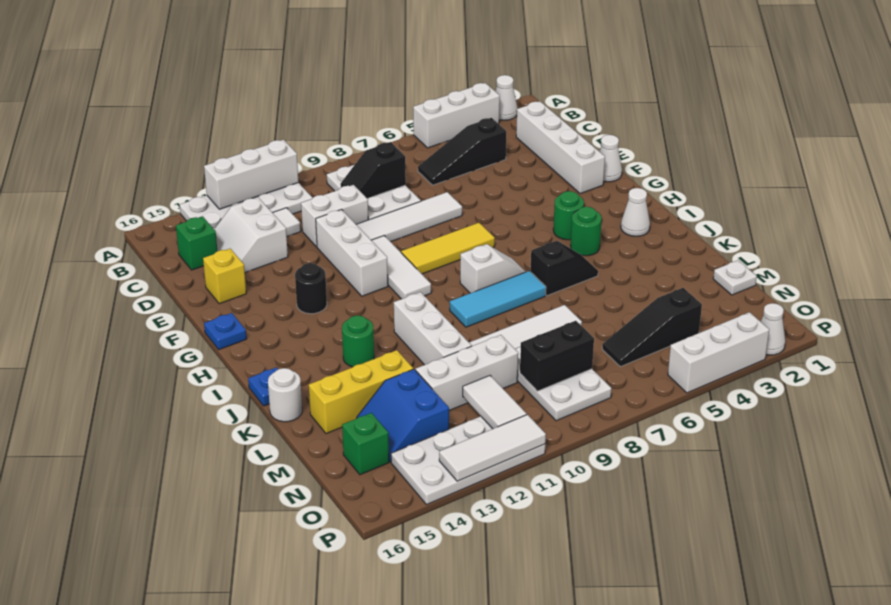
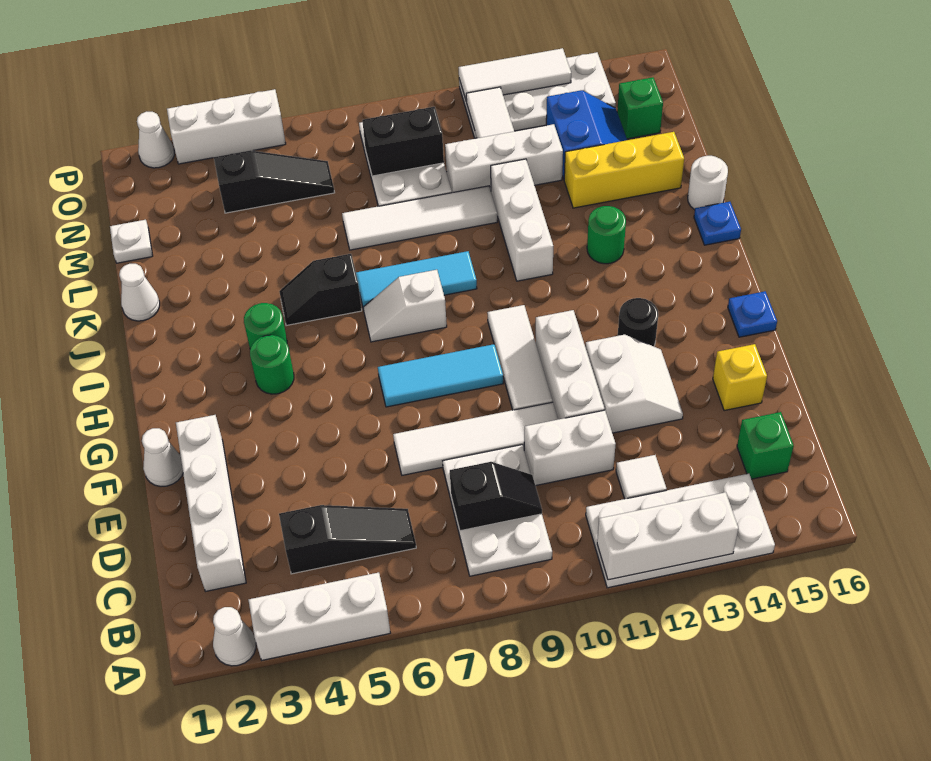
white 2x2 slope [214,197,288,272] -> white 2x2 slope moved to [585,335,683,433]
yellow 1x3 tile [401,223,495,274] -> cyan 1x3 tile [378,344,503,407]
white 1x1 cone [621,188,650,236] -> white 1x1 cone moved to [119,264,160,321]

